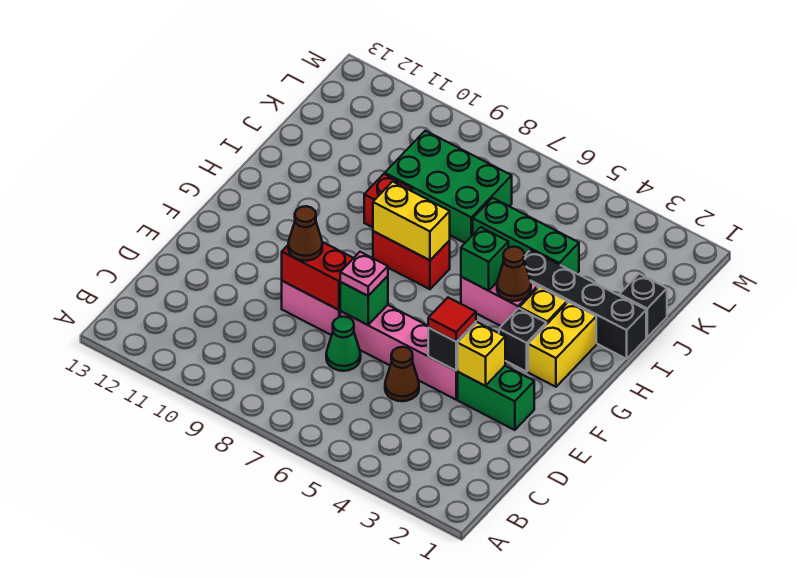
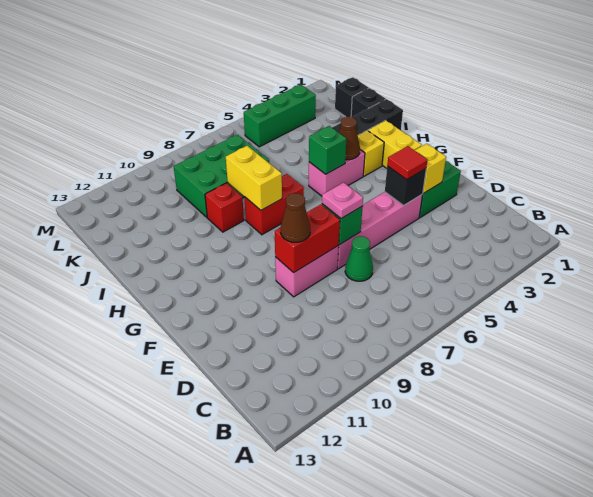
brown 1x1 cone [385,347,419,401] -> none
black 1x1 brick [499,308,546,372] -> black 1x1 brick moved to [335,77,368,117]
yellow 1x2 brick [373,182,450,260] -> yellow 1x2 brick turned to [226,146,282,210]
green 1x3 brick [473,198,579,274] -> green 1x3 brick moved to [244,84,316,147]

